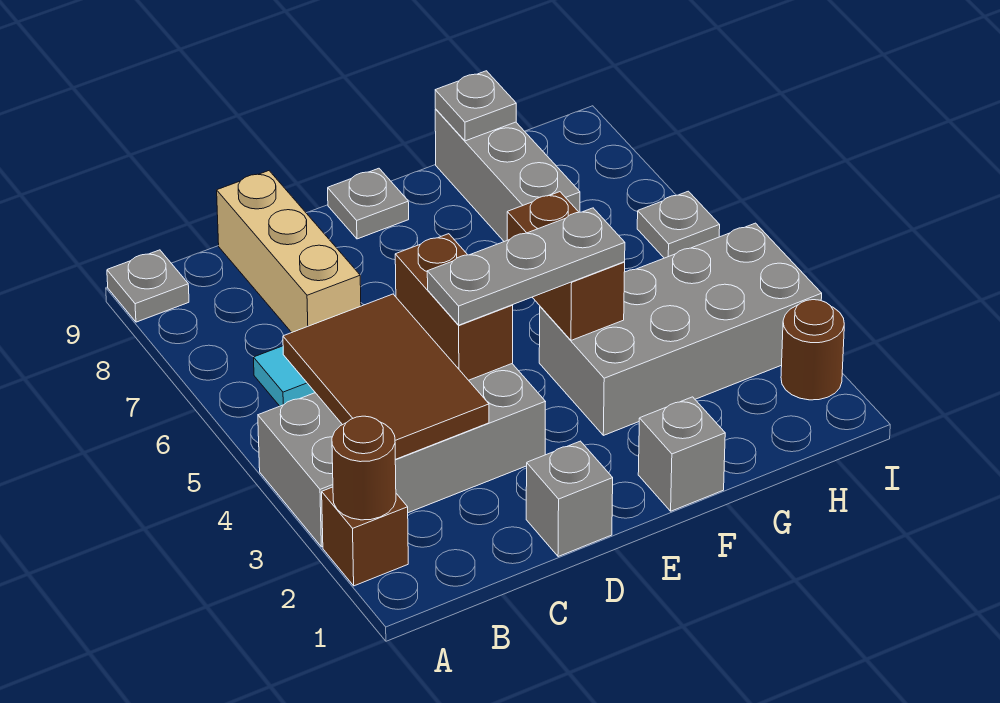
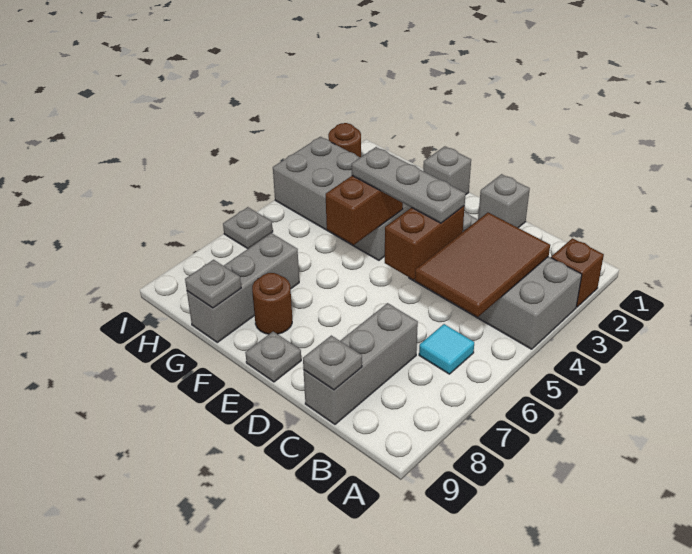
brown 1x1 round brick [332,416,396,520] -> brown 1x1 round brick moved to [252,273,292,334]
grey 1x1 plate [107,250,189,322] -> grey 1x1 plate moved to [303,335,362,390]
tan 1x3 brick [217,171,361,333] -> grey 1x3 brick [304,303,418,424]

